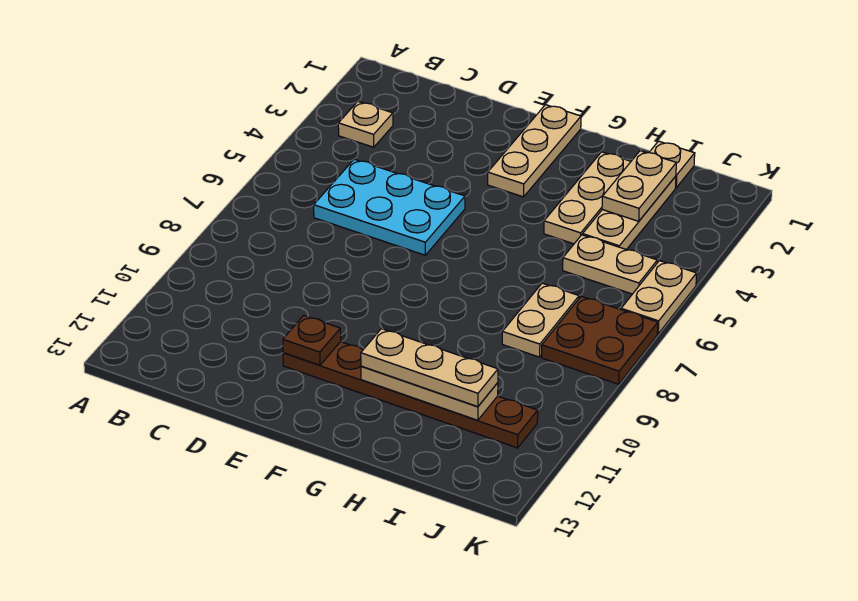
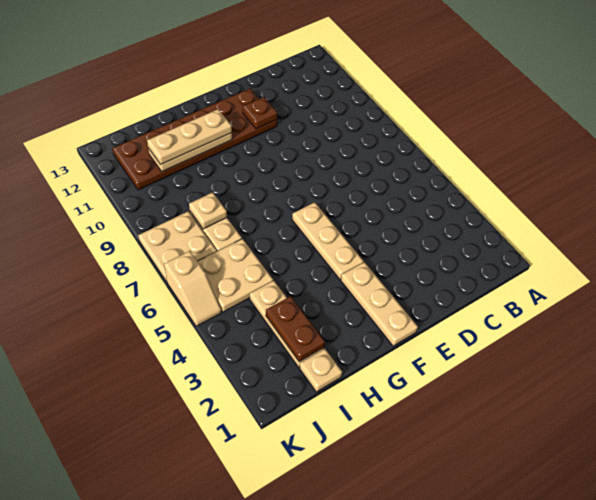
tan 1x1 plate [338,102,393,147] -> tan 1x1 plate moved to [189,192,227,229]
cyan 2x3 plate [314,159,465,255] -> none
brown 1x6 plate [283,342,538,448] -> brown 2x6 plate [112,88,277,190]
tan 1x3 plate [544,152,631,244] -> tan 1x3 plate moved to [292,202,364,279]
tan 1x2 plate [602,151,676,221] -> brown 1x2 plate [266,296,325,362]
tan 1x2 plate [563,235,657,294] -> tan 2x2 plate [197,239,273,312]
brown 2x2 plate [542,296,658,384] -> tan 2x2 plate [138,211,217,282]
tan 1x2 plate [621,261,697,334] -> tan 1x2 slope [164,251,222,326]

